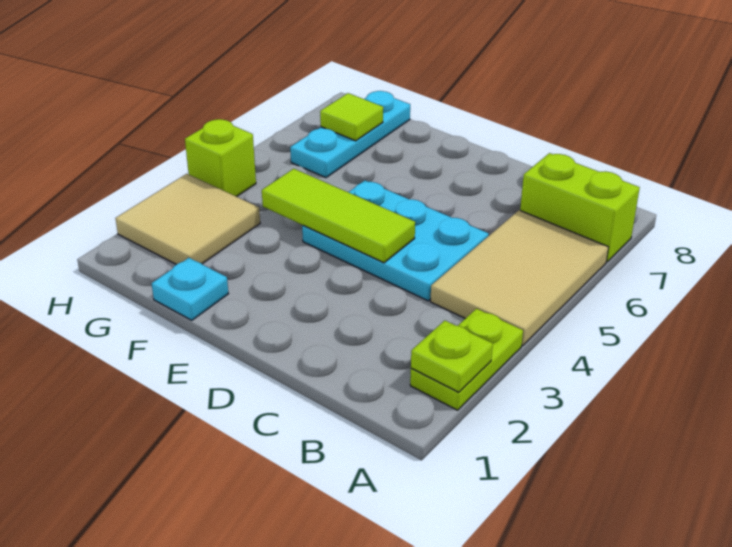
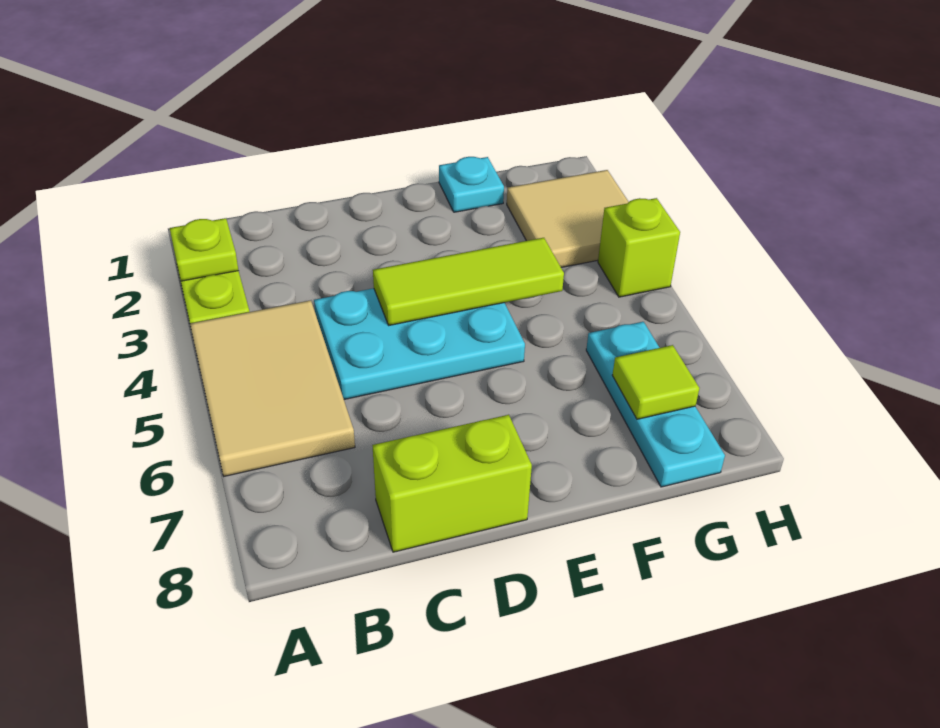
lime 1x2 brick [520,153,640,262] -> lime 1x2 brick moved to [372,415,532,552]

